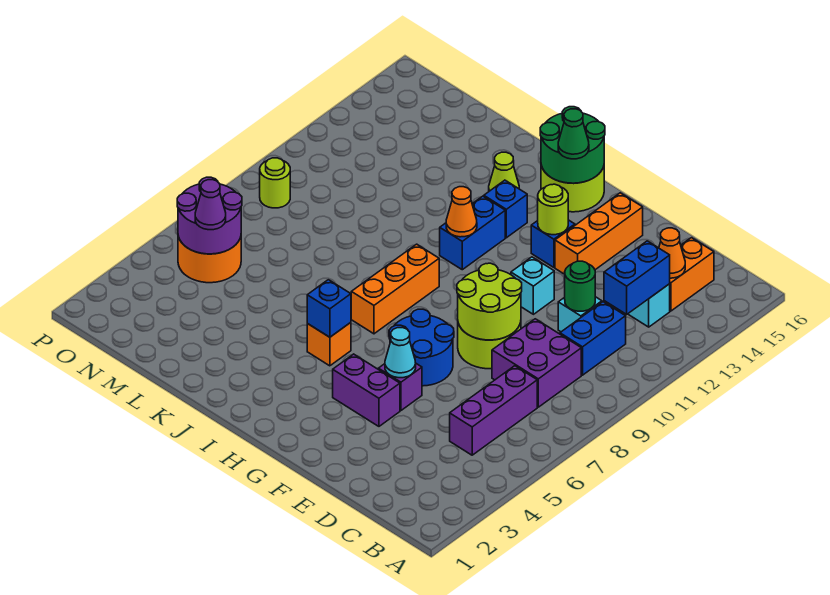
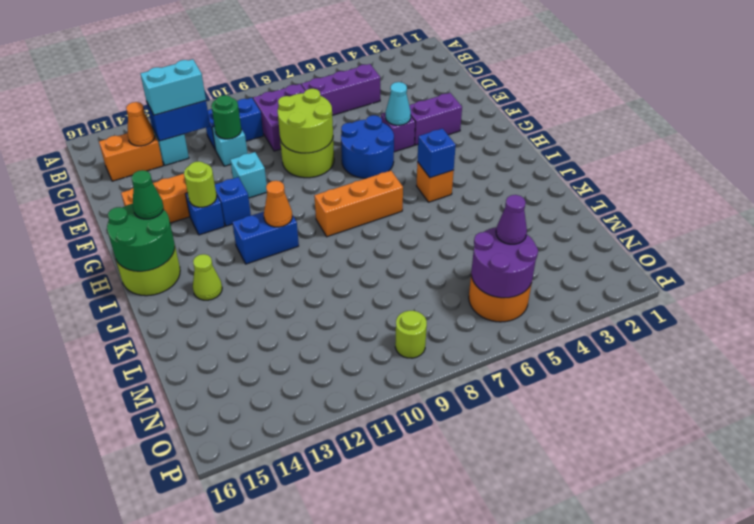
none -> cyan 1x2 brick [141,59,206,115]
purple 1x2 brick [333,354,400,426] -> purple 1x2 brick turned to [409,93,462,145]
blue 1x1 brick [484,180,527,238] -> blue 1x1 brick moved to [215,177,251,226]

